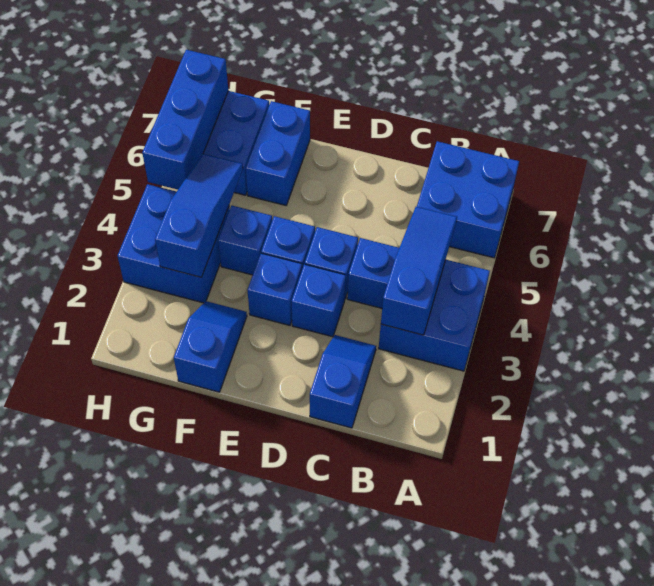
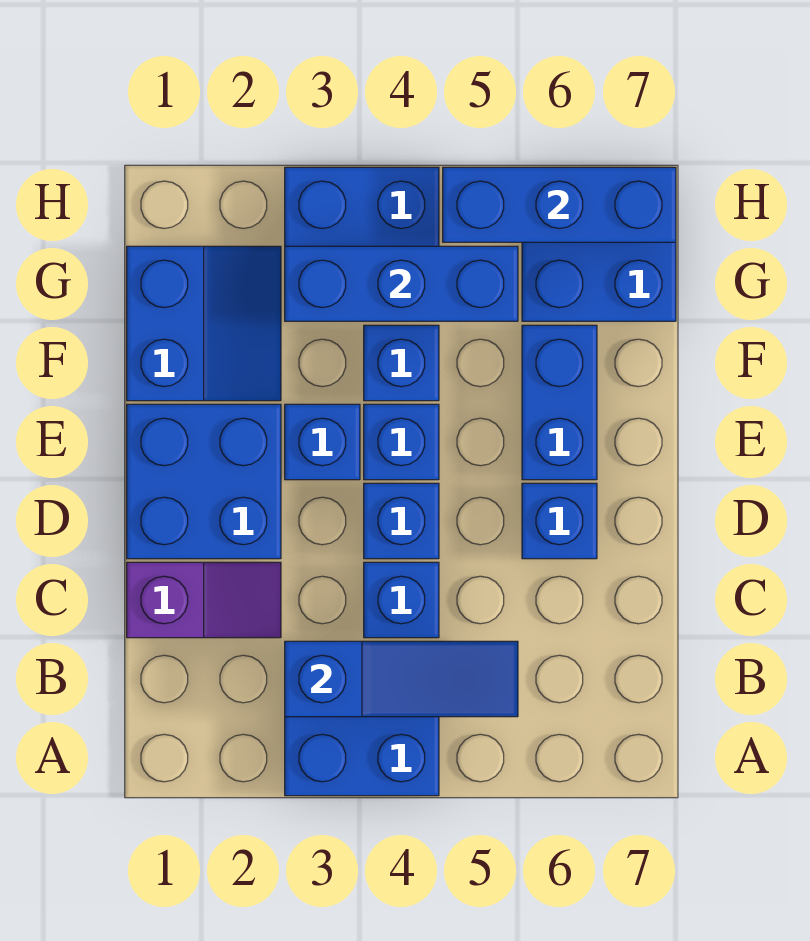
blue 2x2 brick [417,141,519,258] -> blue 2x2 brick moved to [127,404,281,559]
blue 1x2 slope [310,335,376,428] -> purple 1x2 slope [127,562,281,638]
blue 1x1 brick [292,264,346,337] -> blue 1x1 brick moved to [522,483,597,559]
blue 1x2 slope [174,301,247,392] -> blue 2x2 slope [127,246,281,401]
blue 1x2 brick [246,101,310,205] -> blue 1x2 brick turned to [522,325,597,480]
blue 1x3 slope [155,154,243,277] -> blue 1x3 brick [285,246,518,321]

